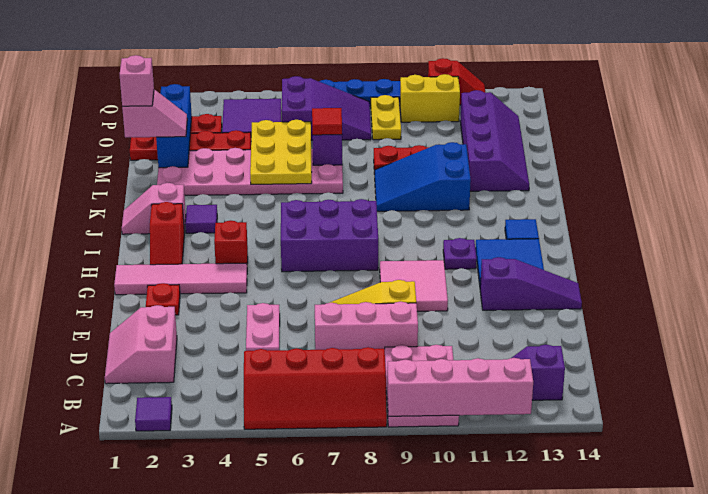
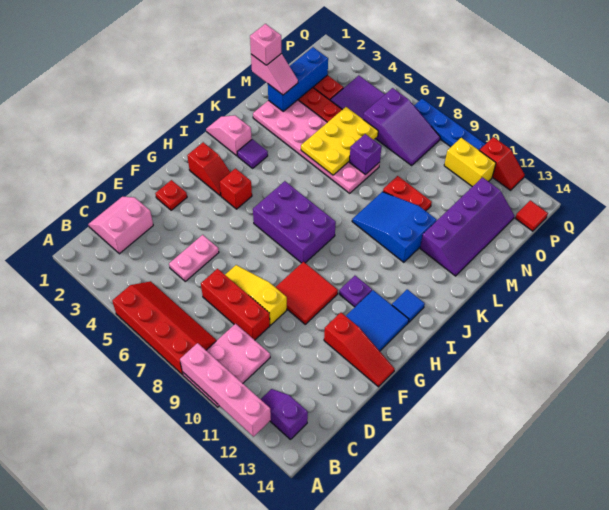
purple 1x1 tile [135,397,172,431] -> none
red 2x4 slope [244,347,387,429] -> red 2x4 slope turned to [112,281,217,375]
pink 1x3 brick [315,302,418,350] -> red 1x3 brick [201,269,270,340]
pink 2x2 tile [380,260,448,311] -> red 2x2 tile [276,262,338,324]
purple 1x3 slope [480,257,582,310] -> red 1x3 slope [324,313,395,387]
pink 1x4 tile [114,263,247,295] -> none
red 1x2 slope [150,202,184,265] -> red 1x2 slope turned to [187,142,230,196]
red 1x1 tile [312,108,342,135] -> red 1x1 tile moved to [515,200,548,231]
yellow 1x2 plate [371,95,401,140] -> none

